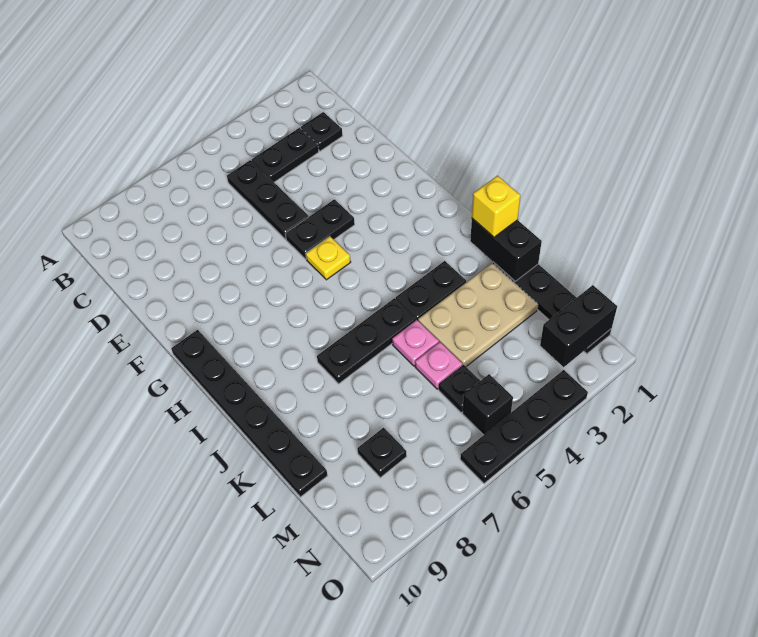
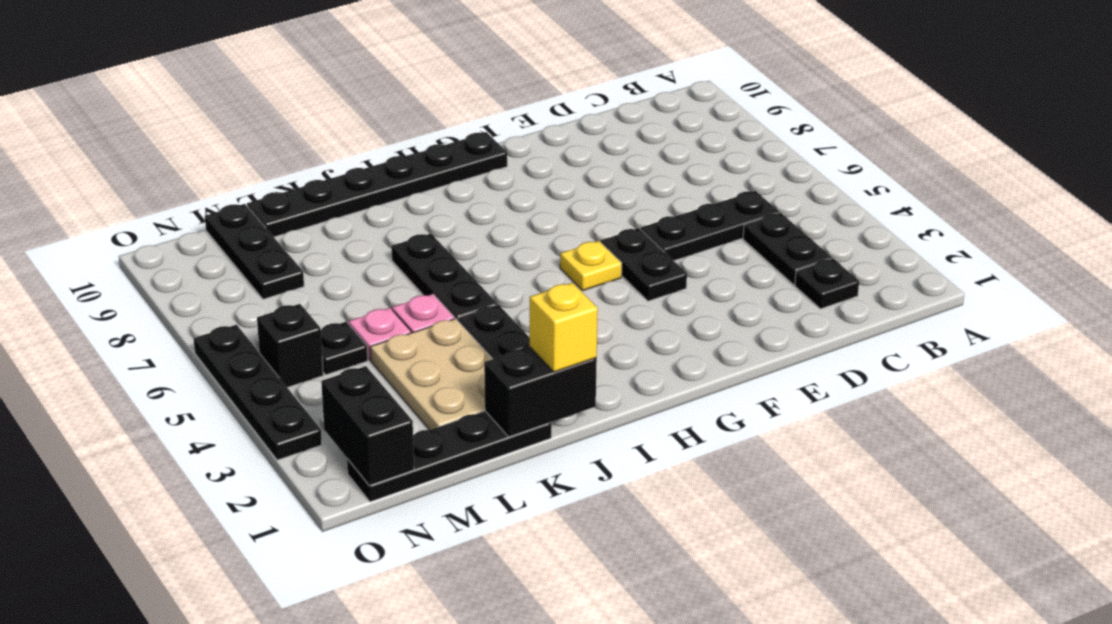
black 1x1 plate [357,428,407,478] -> black 1x3 plate [205,204,304,299]

